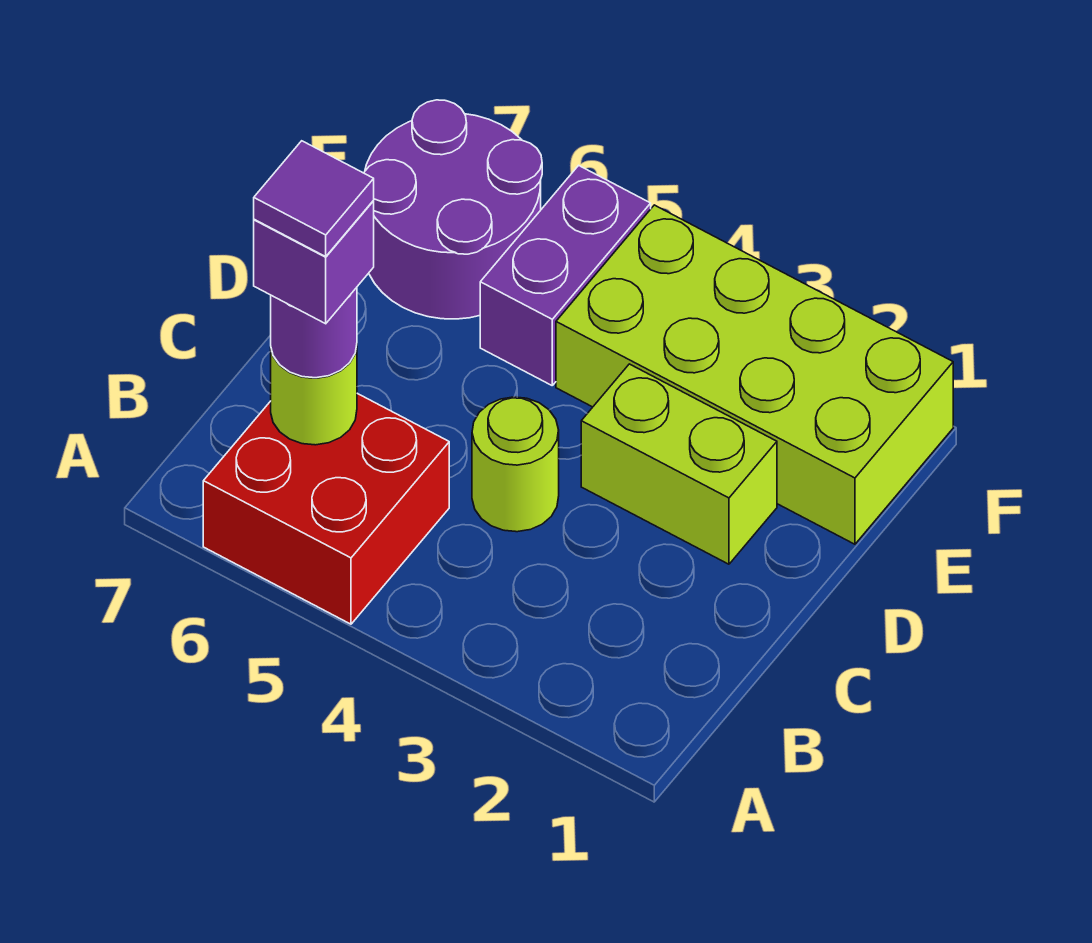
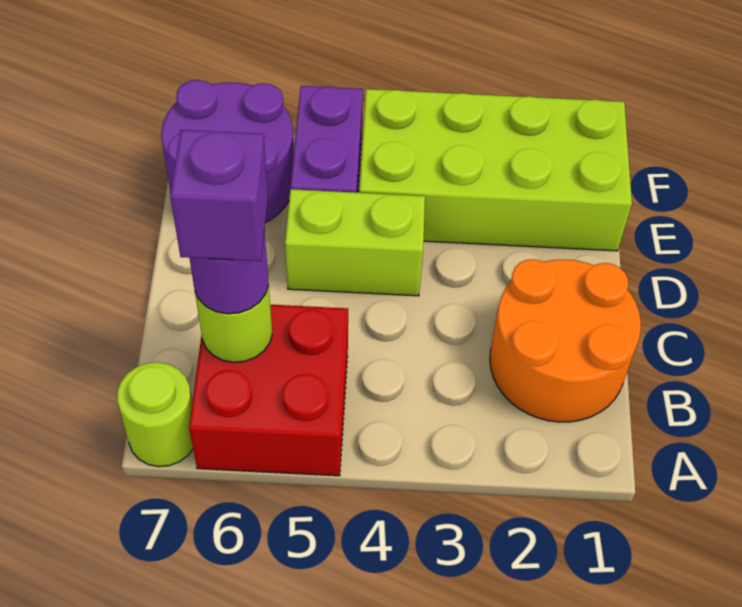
none -> orange 2x2 round brick [490,259,641,422]
purple 1x1 tile [254,141,374,257] -> none
lime 1x1 round brick [472,397,559,532] -> lime 1x1 round brick moved to [117,362,193,467]
lime 1x2 brick [581,364,777,564] -> lime 1x2 brick moved to [285,189,425,296]

